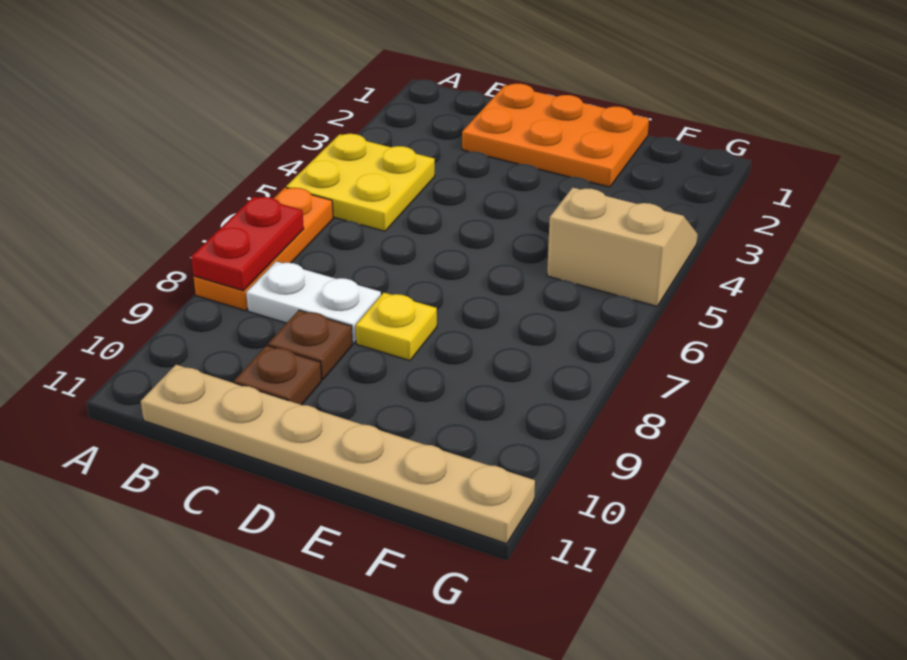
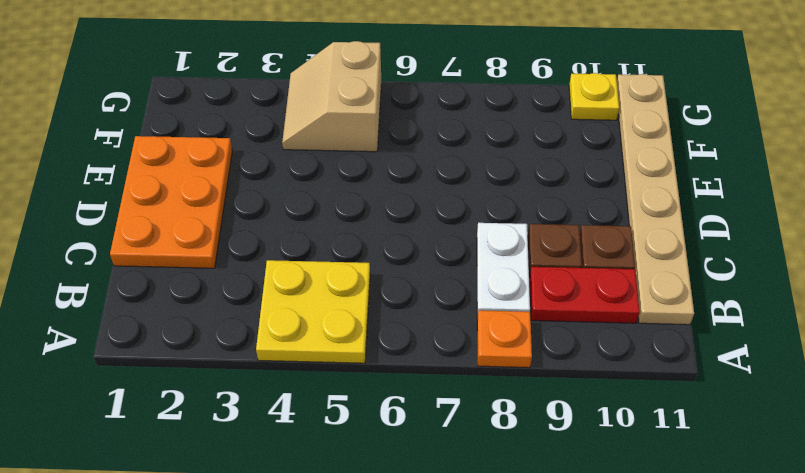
orange 1x3 plate [194,188,333,310] -> orange 1x1 plate [477,310,532,368]
red 1x2 plate [191,197,304,291] -> red 1x2 plate moved to [530,267,640,323]
yellow 1x1 plate [356,293,437,361] -> yellow 1x1 plate moved to [569,73,619,120]

